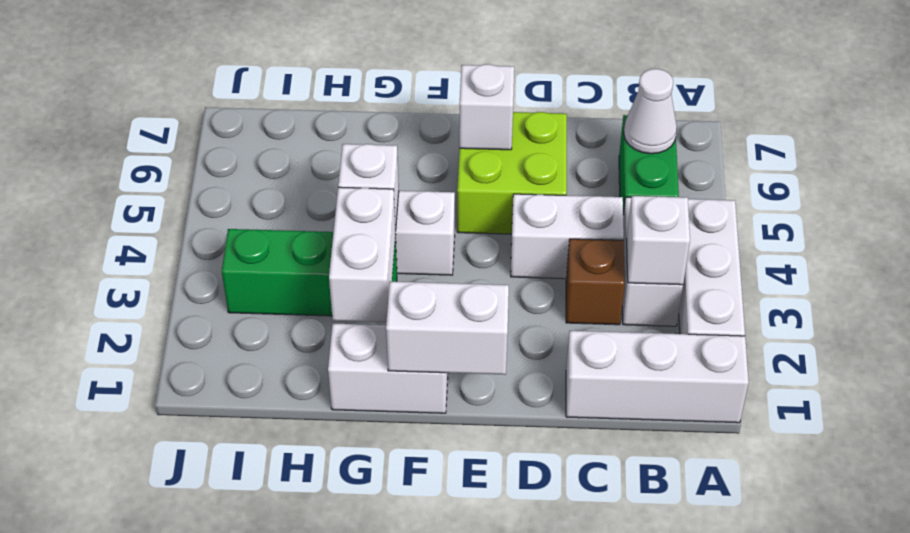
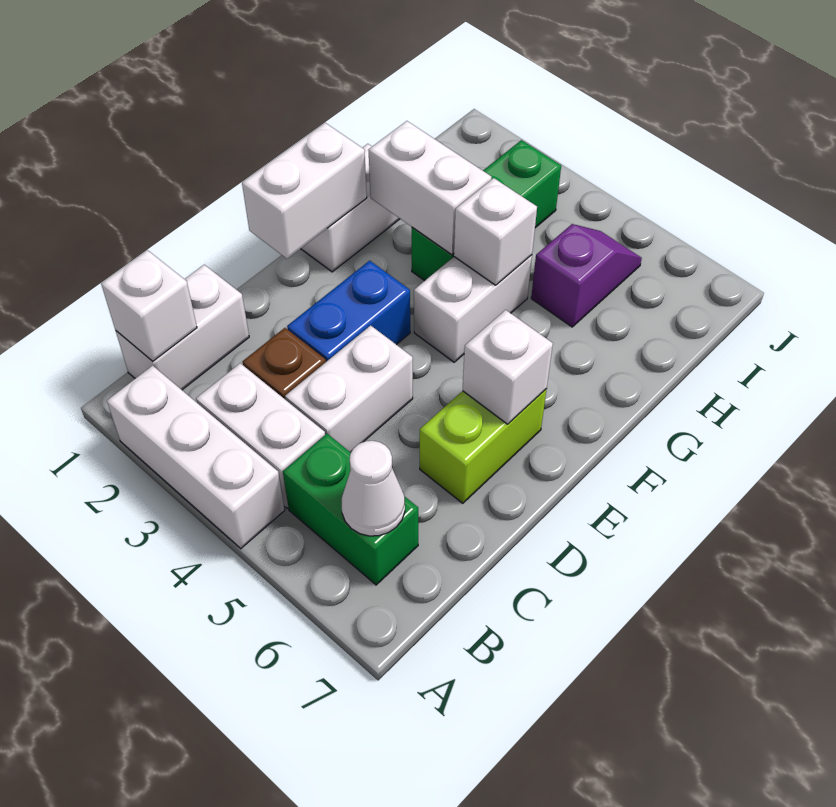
white 1x3 brick [566,331,749,423] -> white 1x2 brick [116,265,249,390]
white 1x1 brick [627,196,690,285] -> white 1x1 brick moved to [101,250,197,361]
none -> blue 1x2 brick [287,261,410,362]
lime 2x2 brick [457,112,567,234] -> lime 1x2 brick [420,389,547,503]
none -> purple 1x2 slope [531,224,642,327]

